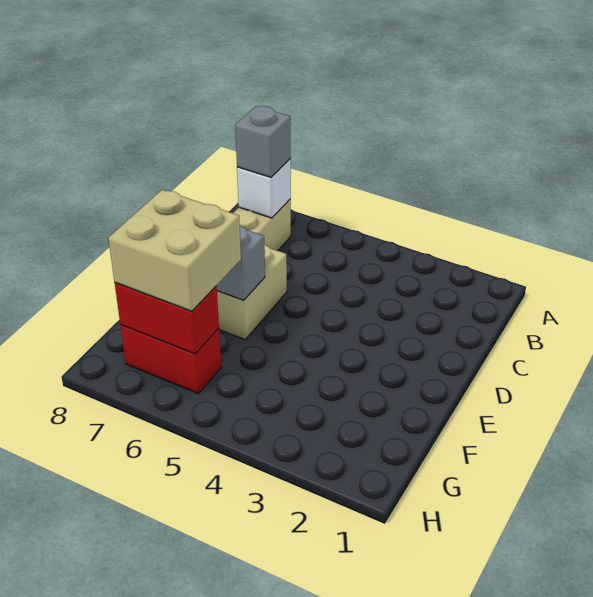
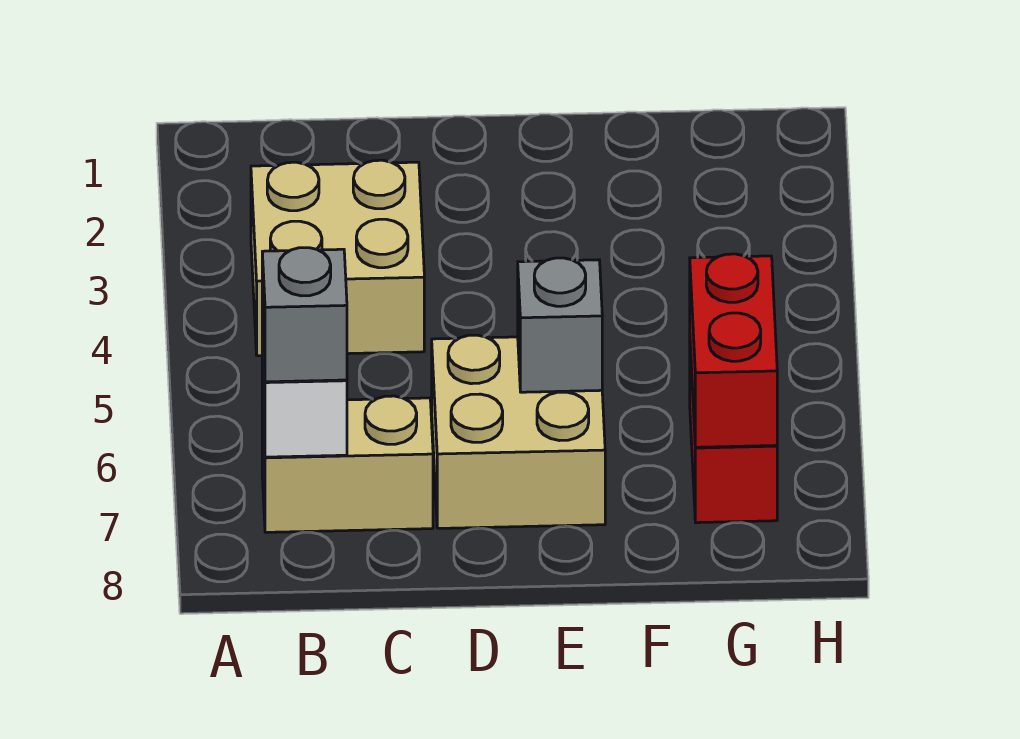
tan 2x2 brick [108,190,241,311] -> tan 2x2 brick moved to [251,160,424,356]

